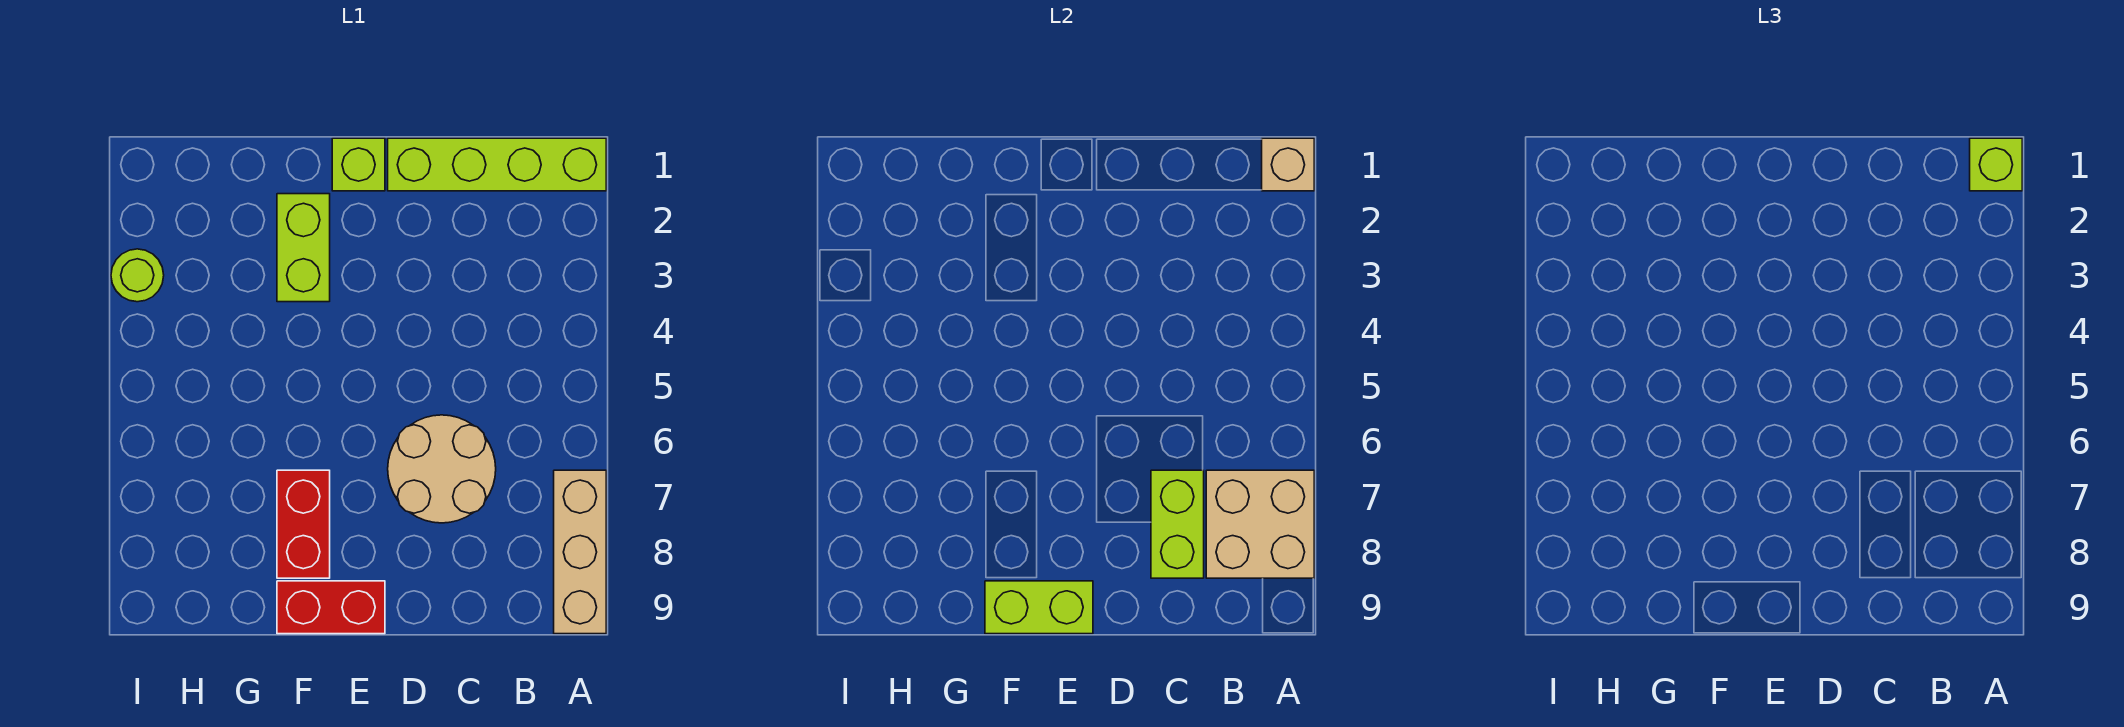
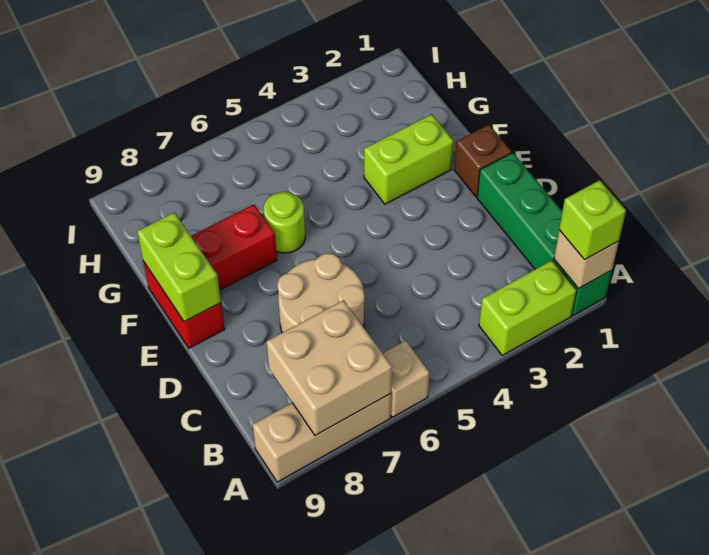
lime 1x4 brick [388,138,606,191] -> green 1x4 brick [477,153,612,316]
none -> tan 1x1 brick [383,341,429,417]
lime 1x2 brick [1151,470,1204,578] -> lime 1x2 brick moved to [479,260,577,355]
lime 1x1 brick [332,138,385,191] -> brown 1x1 brick [454,125,512,197]
lime 1x1 round brick [111,249,164,302] -> lime 1x1 round brick moved to [263,192,305,253]

